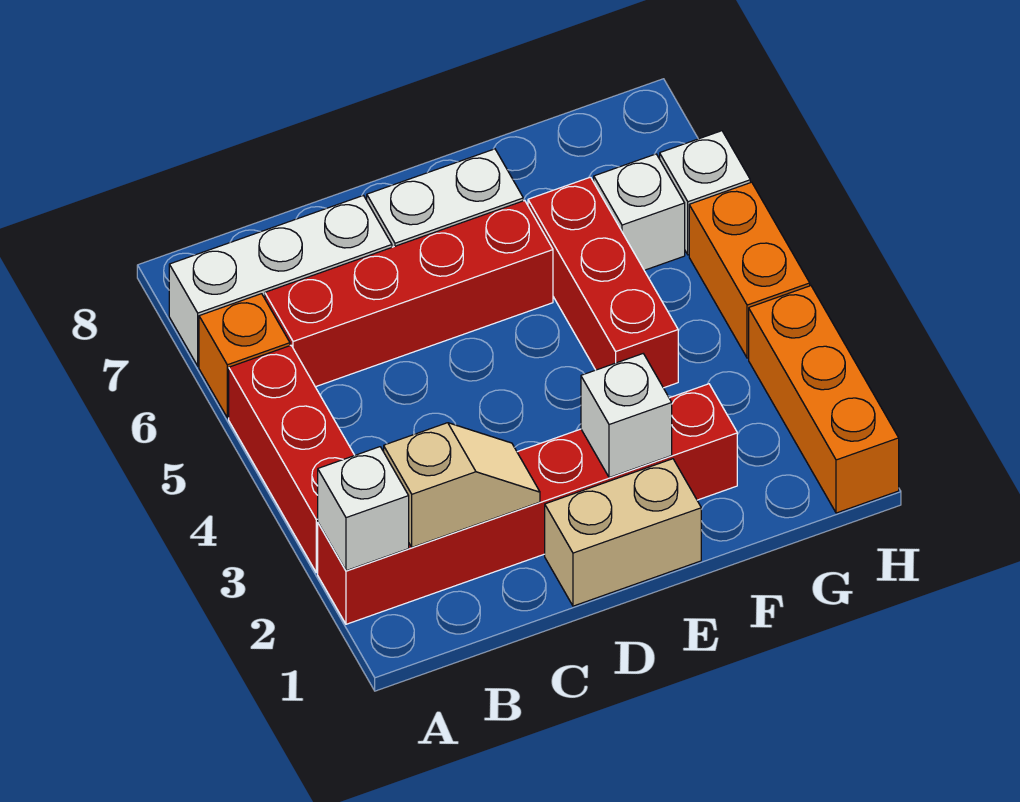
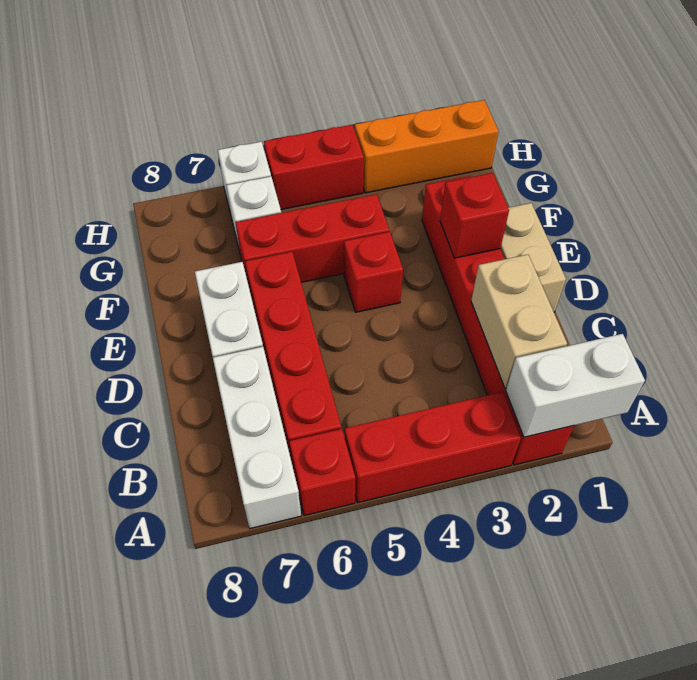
white 1x1 brick [318,447,409,571] -> white 1x2 brick [506,334,645,437]
orange 1x1 brick [199,294,290,418] -> red 1x1 brick [289,429,355,515]
tan 1x2 slope [384,423,540,547] -> tan 1x2 brick [471,255,567,388]
white 1x1 brick [581,354,672,478] -> red 1x1 brick [440,173,509,258]
none -> red 1x1 brick [344,232,403,312]
orange 1x2 brick [689,182,810,358] -> red 1x2 brick [264,125,364,209]

